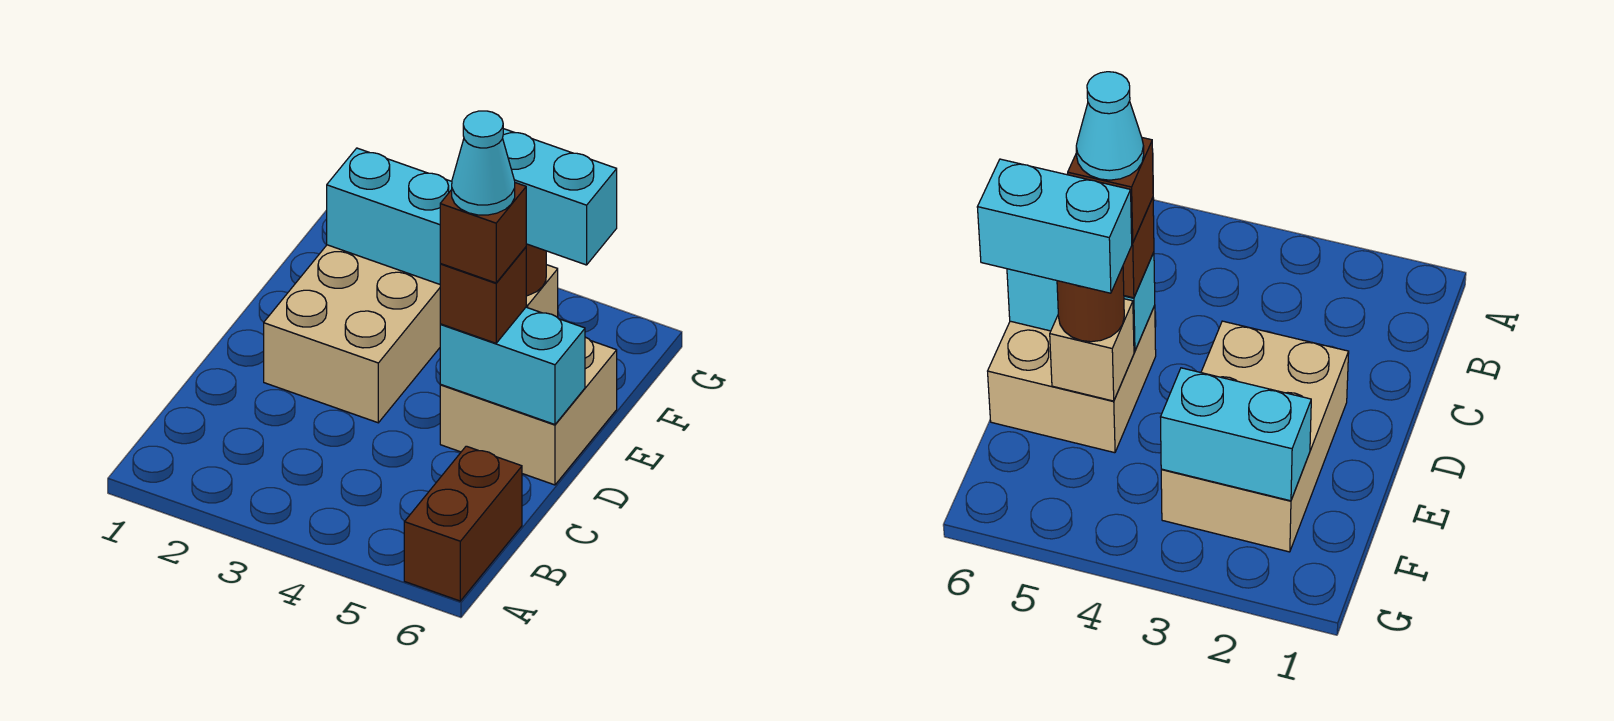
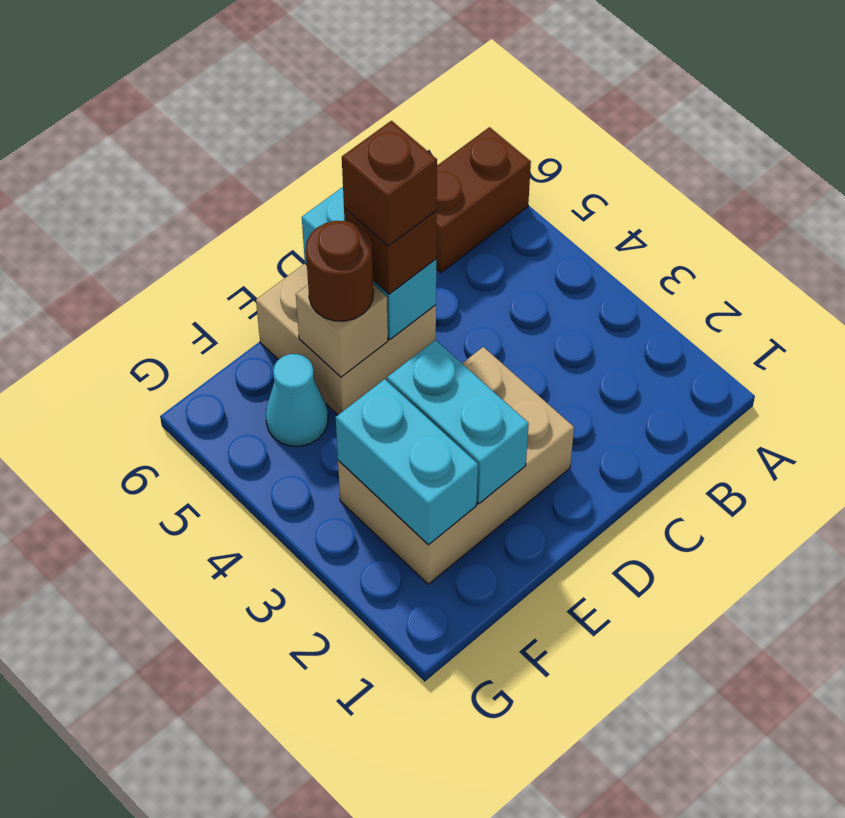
cyan 1x1 cone [452,111,515,215] -> cyan 1x1 cone moved to [266,354,328,446]
cyan 1x2 brick [503,129,617,265] -> cyan 1x2 brick moved to [387,340,529,504]

